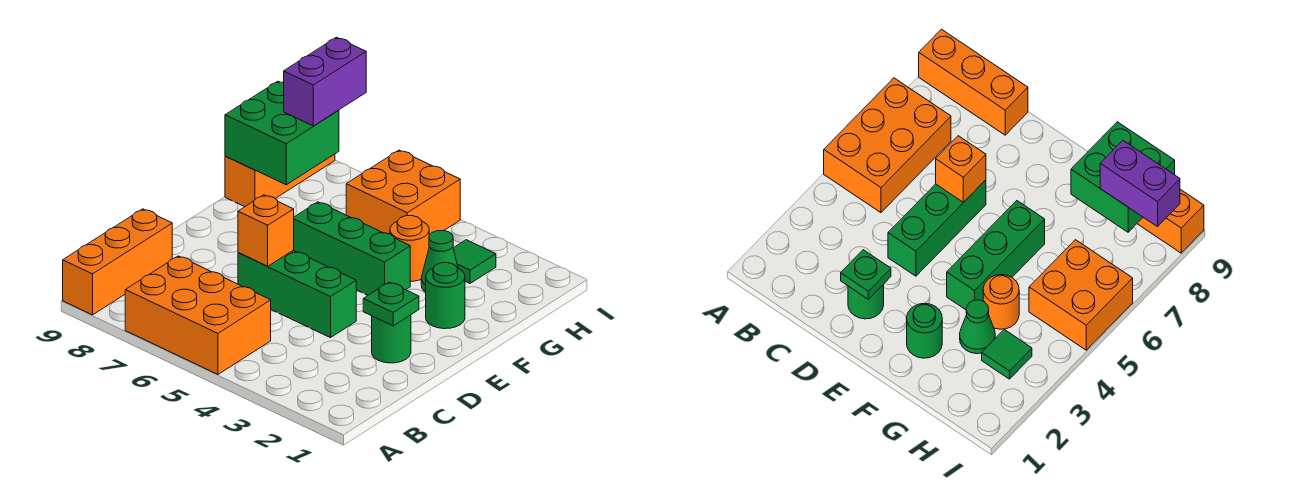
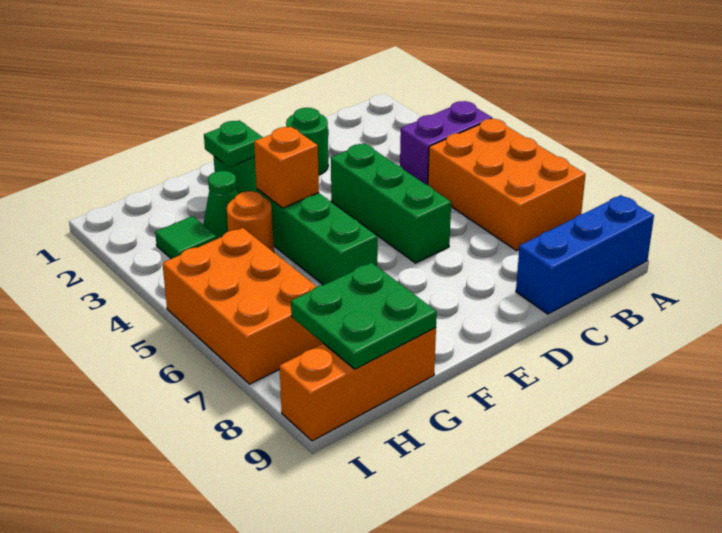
orange 1x3 brick [63,209,172,315] -> blue 1x3 brick [516,195,654,314]
green 1x1 plate [363,282,419,326] -> green 1x1 plate moved to [204,120,263,167]
orange 1x1 brick [238,195,294,266] -> orange 1x1 brick moved to [254,127,319,208]
green 2x2 brick [225,81,339,185] -> green 2x2 plate [291,263,437,369]
orange 2x2 brick [346,150,460,235] -> orange 2x3 brick [162,228,323,384]
purple 1x2 brick [284,37,366,126] -> purple 1x2 brick moved to [400,101,492,185]

